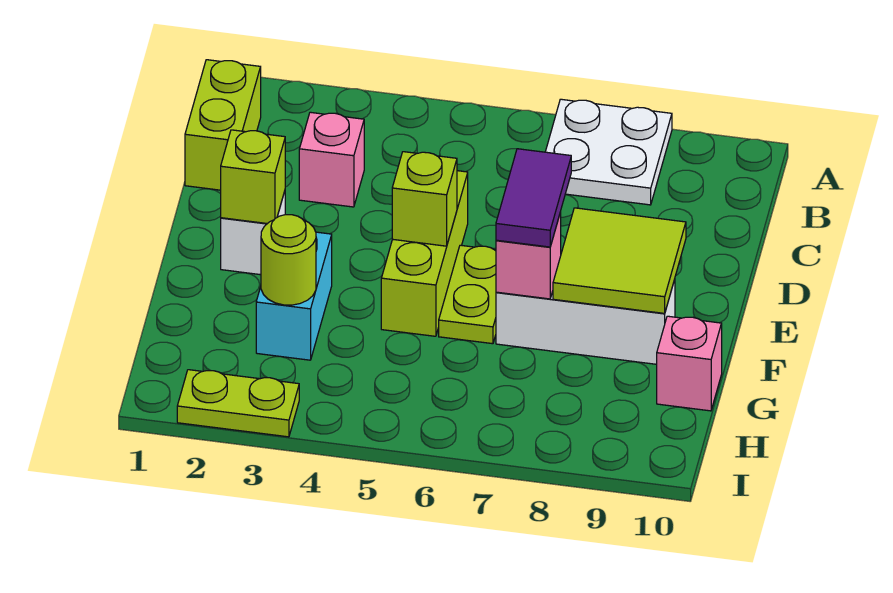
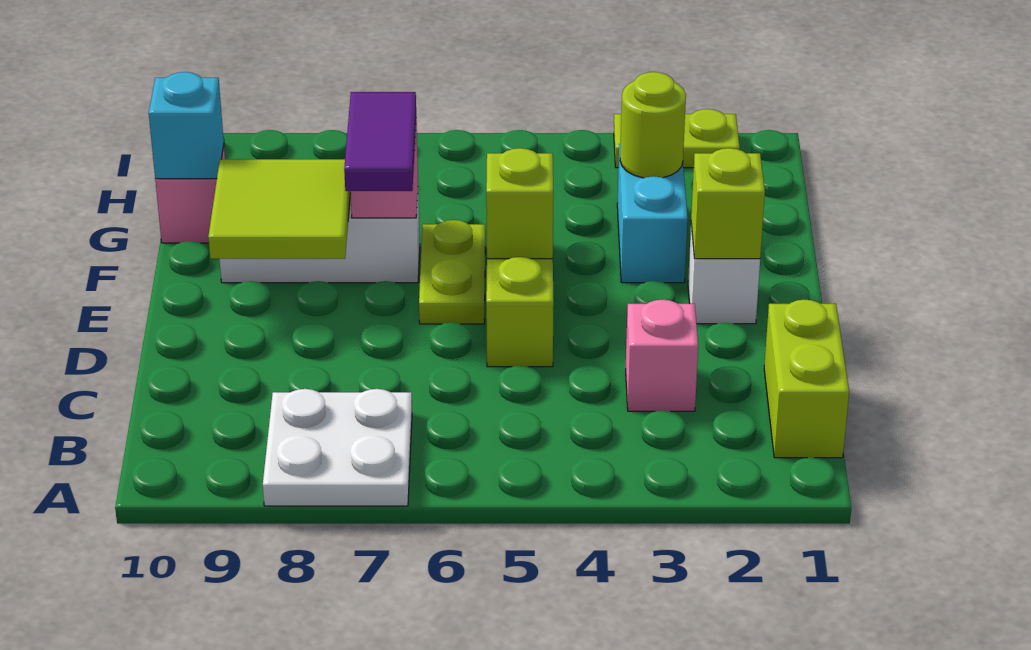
none -> cyan 1x1 brick [149,72,224,179]

